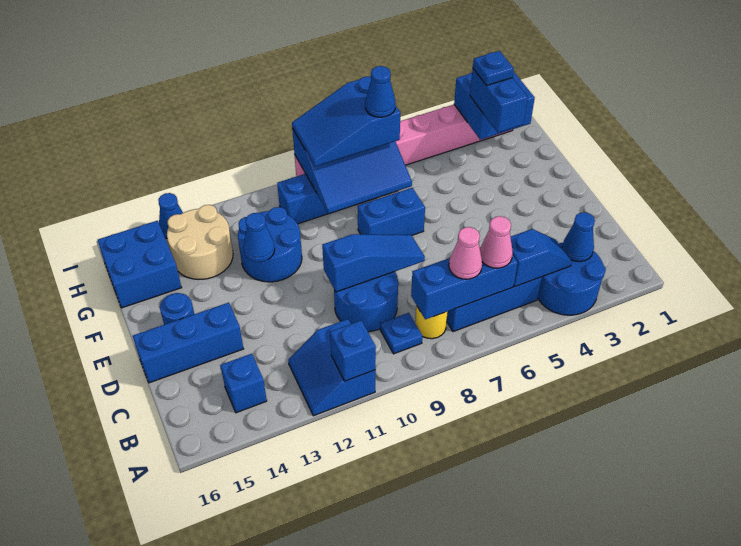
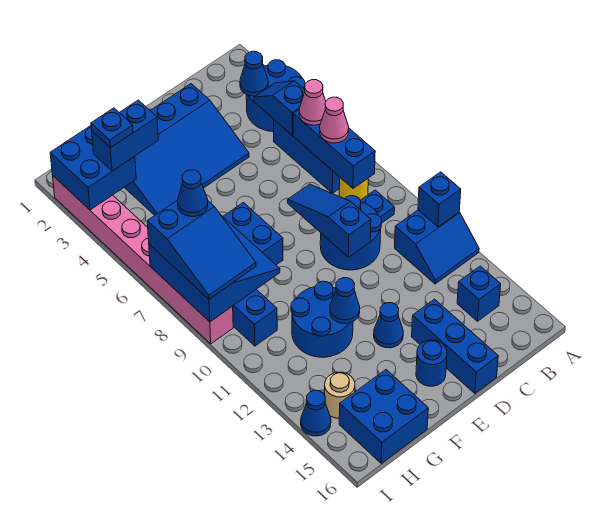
none -> blue 3x4 slope [124,84,249,215]
none -> blue 1x1 cone [374,303,403,348]
tan 2x2 round brick [167,205,233,280] -> tan 1x1 round brick [325,372,355,418]

